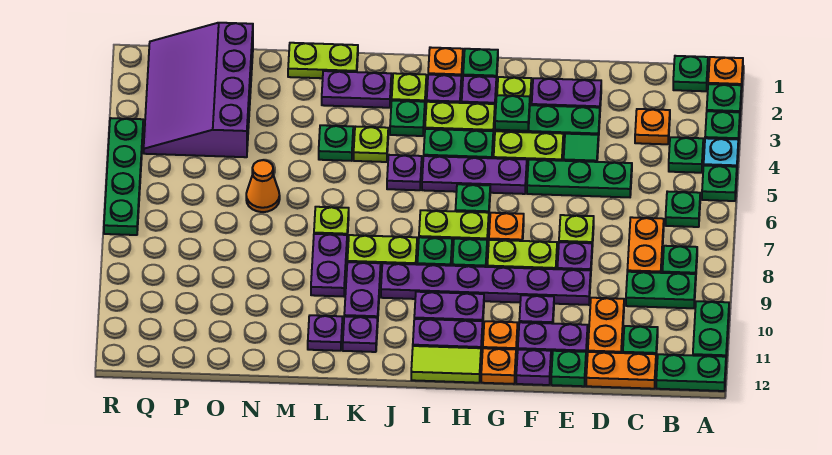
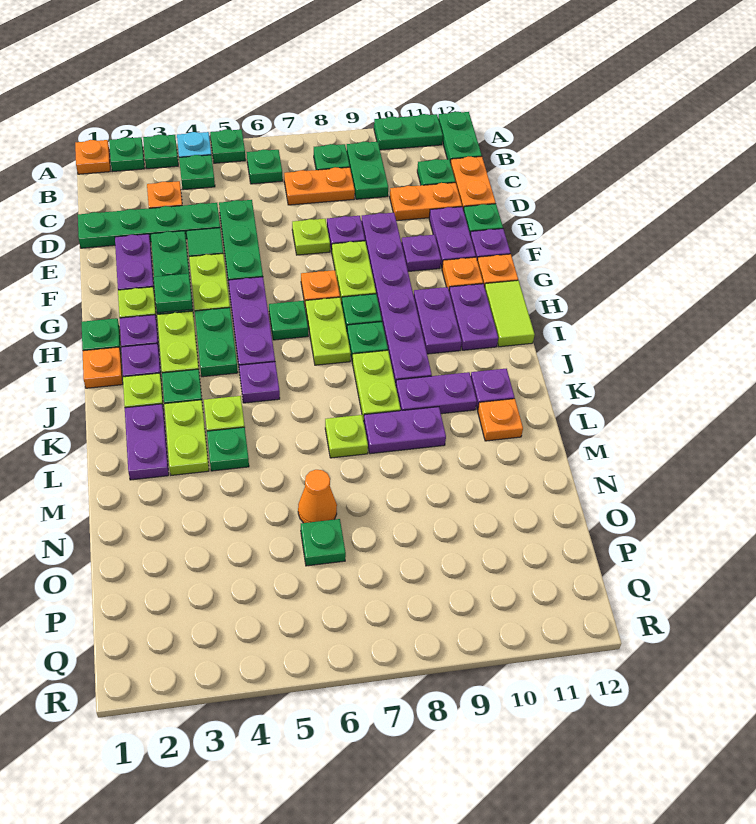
green 1x1 plate [673,56,708,91] -> green 1x1 plate moved to [301,519,346,566]
lime 1x2 plate [288,43,358,78] -> lime 1x2 plate moved to [164,400,209,475]
purple 1x1 plate [308,315,343,351] -> orange 1x1 plate [478,399,523,441]
purple 3x4 slope [144,23,253,157] -> none
green 1x4 plate [104,118,143,235] -> green 1x4 plate moved to [78,203,220,248]

